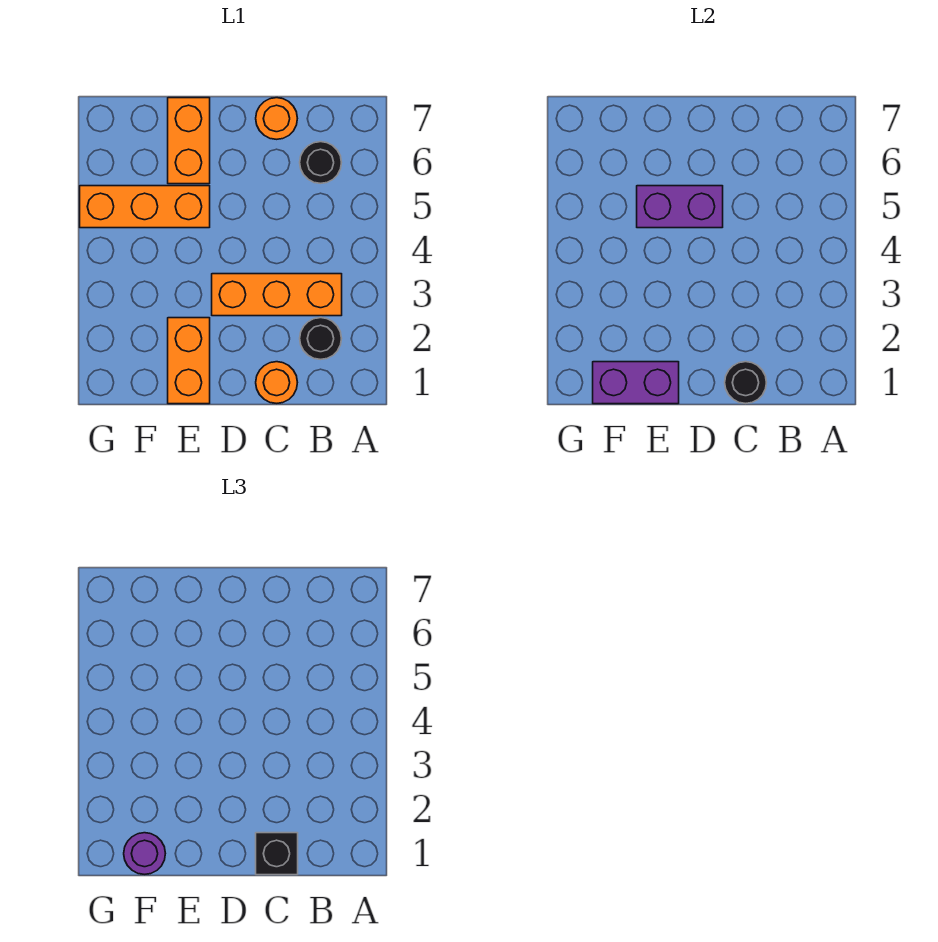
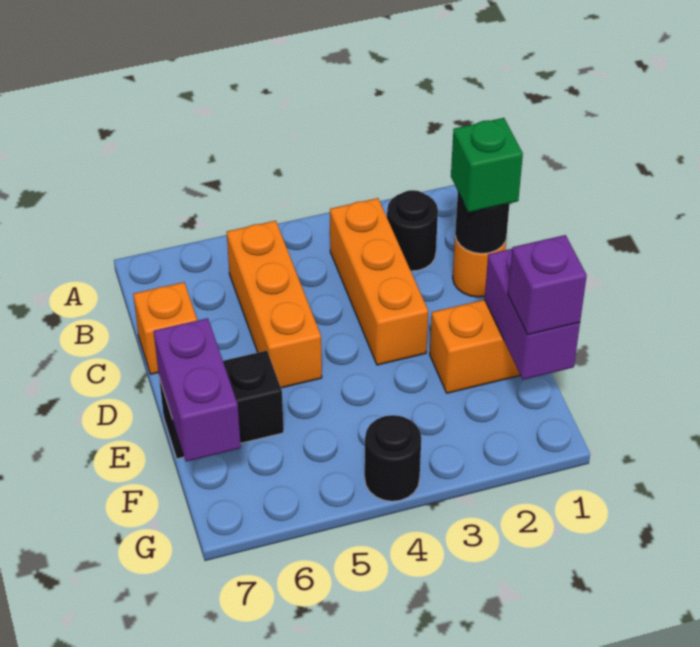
black 1x1 round brick [300,142,341,183] -> black 1x1 round brick moved to [365,415,421,501]
black 1x1 brick [256,833,298,875] -> green 1x1 brick [451,118,523,212]
orange 1x1 round brick [256,98,297,139] -> orange 1x1 brick [133,282,197,374]
purple 1x2 brick [637,186,723,228] -> purple 1x2 brick moved to [154,318,241,461]
orange 1x3 brick [80,186,210,228] -> orange 1x3 brick moved to [227,221,322,388]
orange 1x2 brick [168,98,210,184] -> black 1x2 brick [159,351,284,459]
purple 1x1 round brick [124,833,165,874] -> purple 1x1 brick [508,235,587,335]

